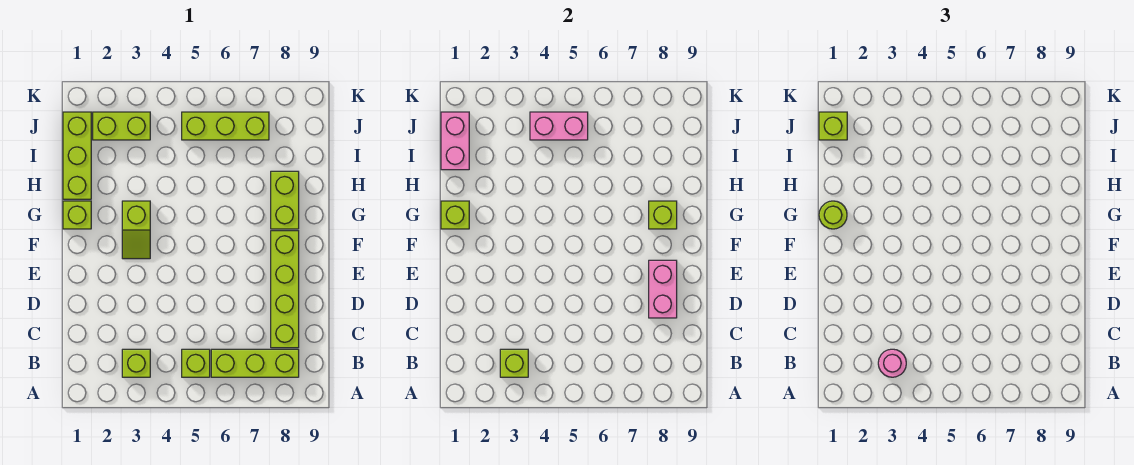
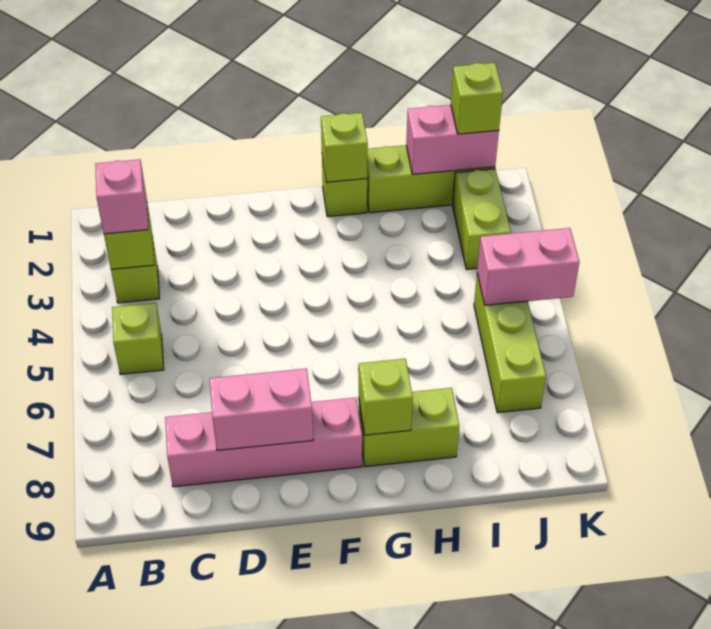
pink 1x1 round brick [878,349,906,377] -> pink 1x1 brick [95,159,148,234]
lime 1x3 brick [211,349,299,377] -> none
lime 1x4 brick [271,231,299,348] -> pink 1x4 brick [165,398,362,487]
lime 1x2 slope [122,201,150,259] -> none
lime 1x1 round brick [819,201,847,229] -> none
pink 1x2 brick [530,112,588,140] -> pink 1x2 brick turned to [477,228,579,305]

